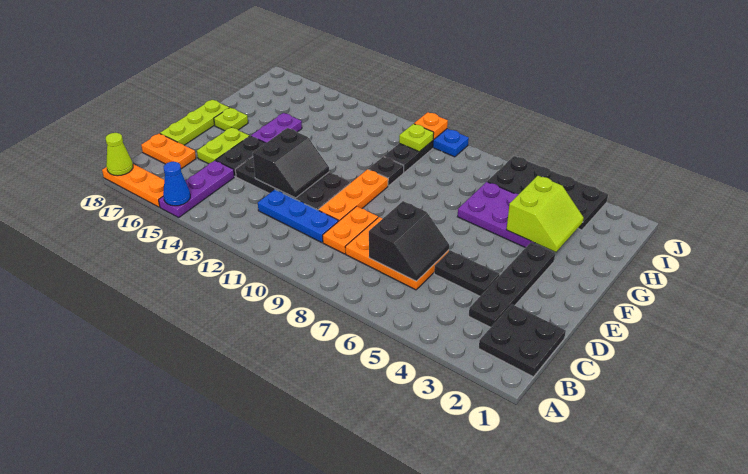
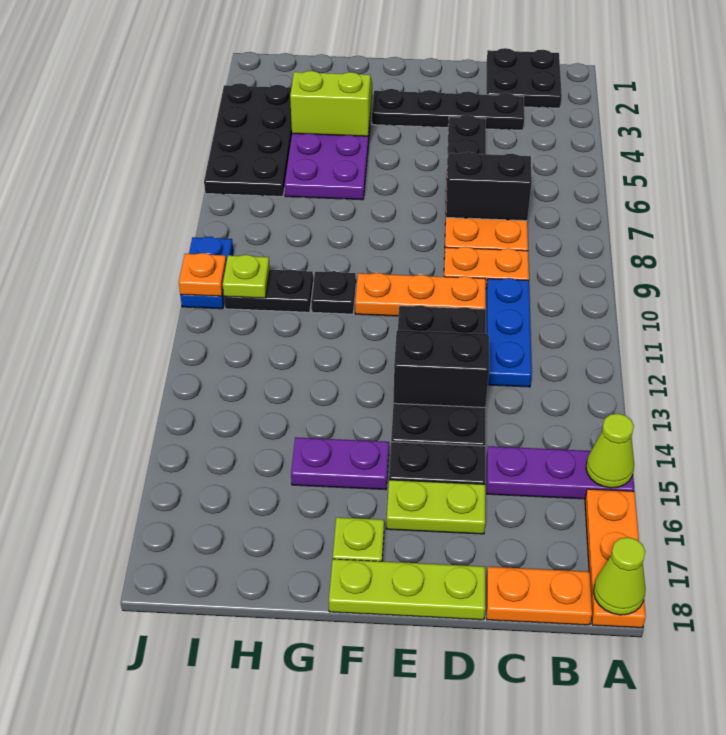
blue 1x1 cone [163,162,190,206] -> lime 1x1 cone [586,414,634,488]
orange 1x2 plate [141,133,196,169] -> orange 1x2 plate turned to [487,567,592,625]

